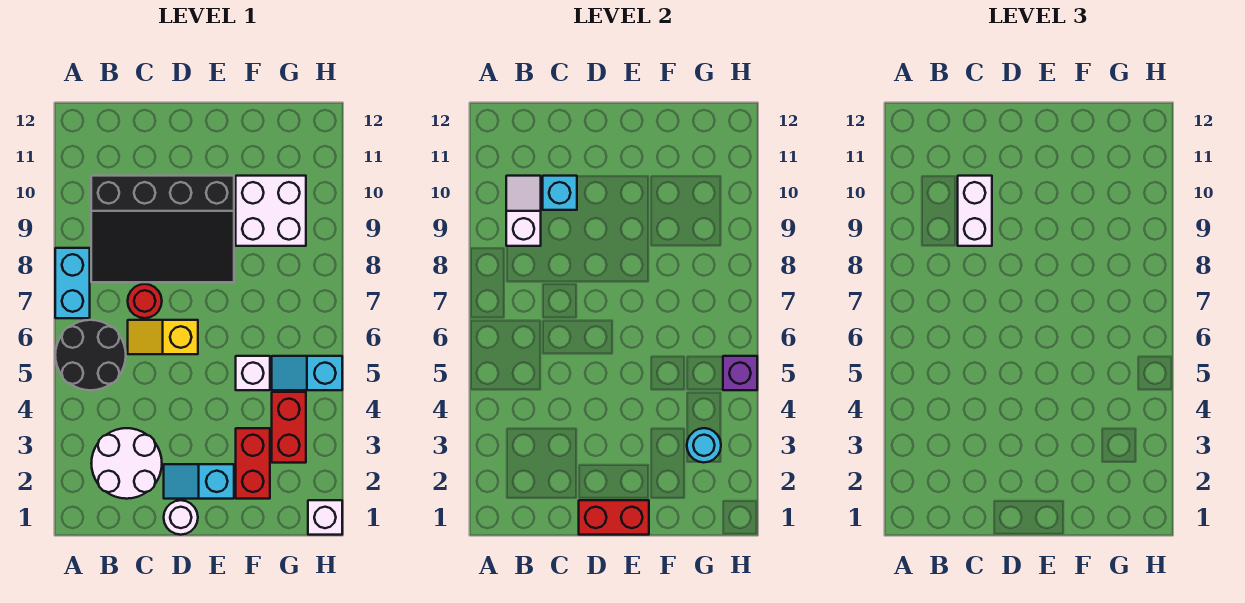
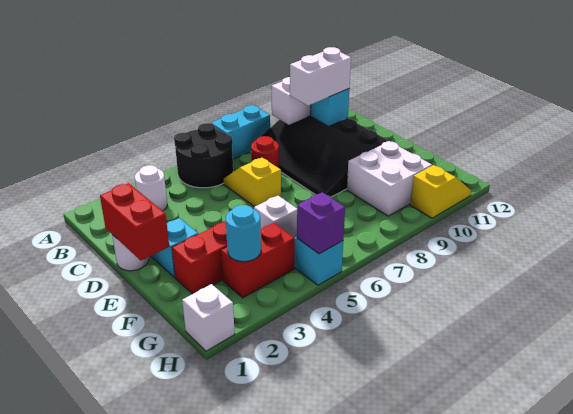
white 2x2 round brick [91,428,162,499] -> white 1x1 round brick [135,165,167,211]
none -> yellow 1x2 slope [410,165,471,218]

